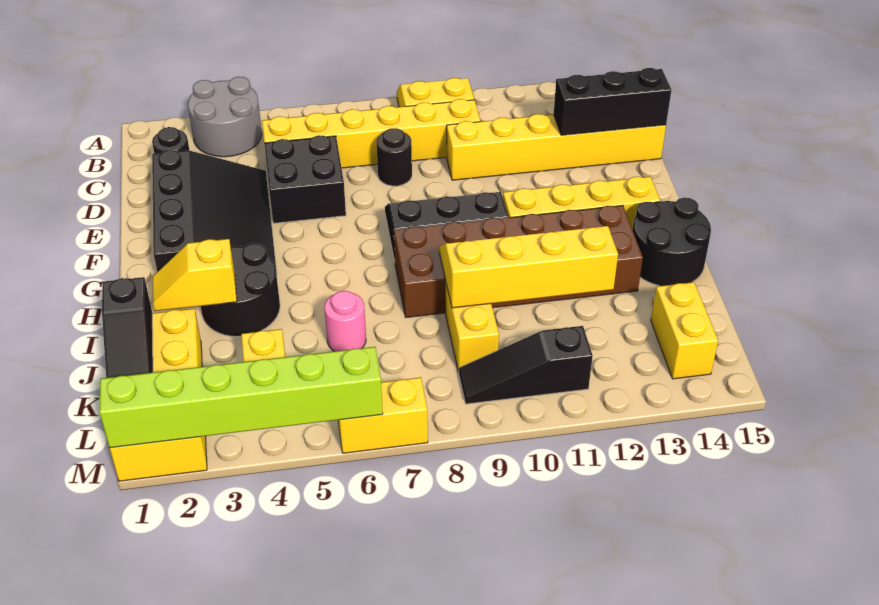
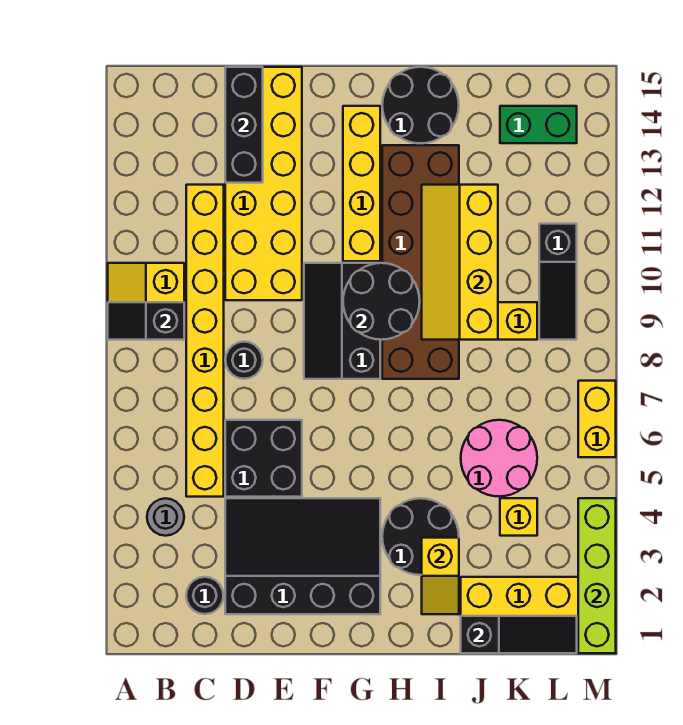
grey 2x2 round brick [188,77,262,157] -> grey 1x1 round brick [147,498,184,536]
none -> black 1x2 slope [108,302,184,340]
yellow 1x6 brick [262,99,480,168] -> yellow 1x8 brick [186,185,224,497]
yellow 1x6 brick [447,114,666,180] -> yellow 2x6 brick [225,67,302,300]
none -> black 2x2 round brick [343,263,420,340]
pink 1x1 round brick [324,291,366,351] -> pink 2x2 round brick [461,420,537,497]
yellow 1x2 brick [651,282,718,379] -> green 1x2 brick [500,106,577,143]
lime 1x6 brick [99,347,383,448] -> lime 1x4 brick [578,498,616,653]

